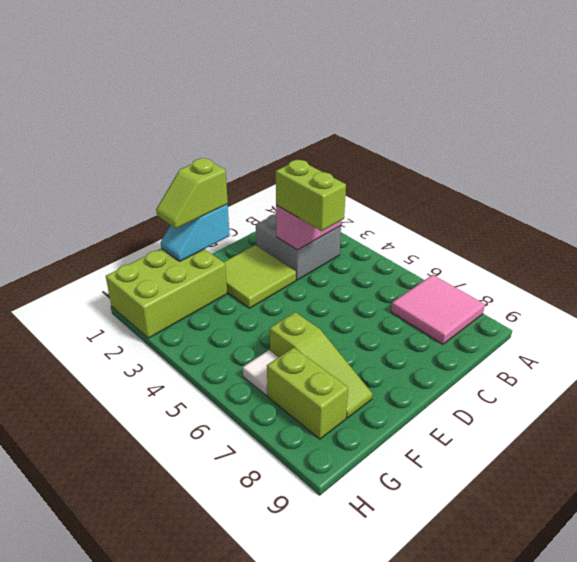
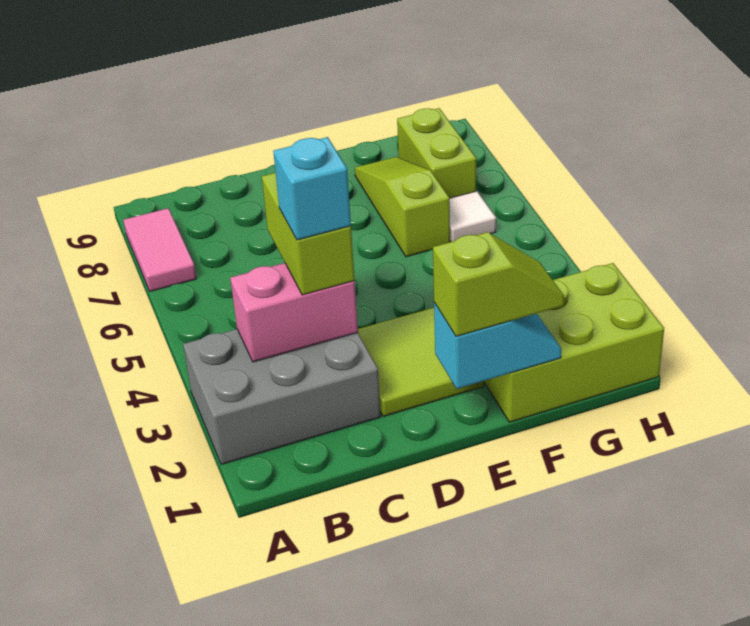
pink 2x2 tile [391,275,485,344] -> pink 1x2 tile [123,208,196,291]
grey 2x2 brick [256,214,341,280] -> grey 2x3 brick [183,329,381,465]
none -> cyan 1x1 brick [273,137,351,240]

